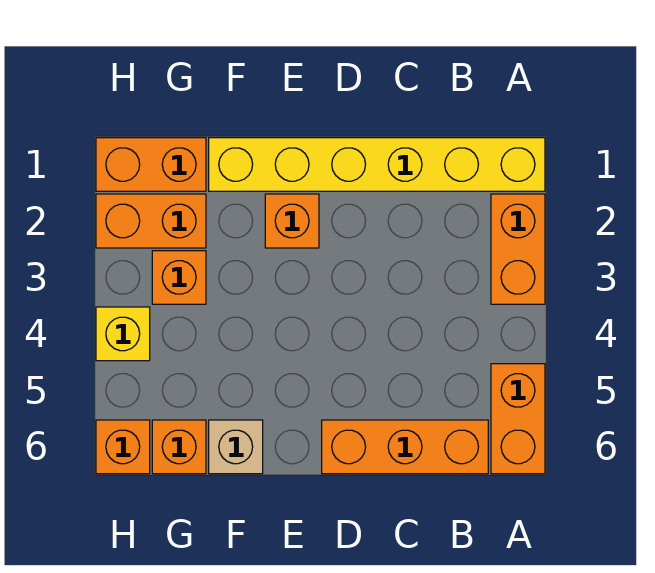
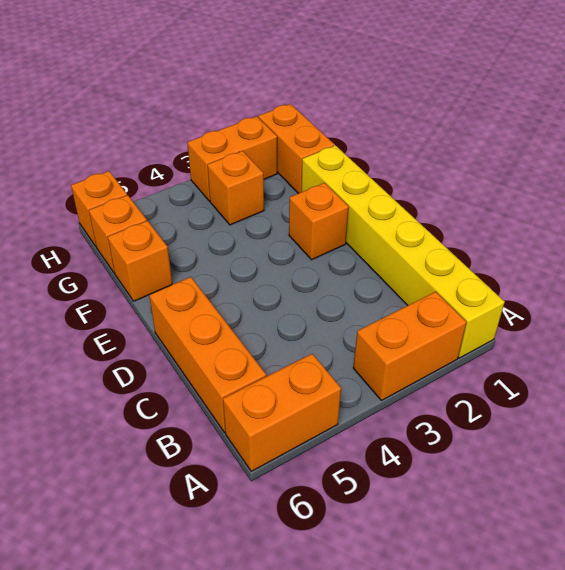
tan 1x1 brick [209,420,263,474] -> orange 1x1 brick [108,221,172,301]
orange 1x2 brick [96,194,206,248] -> orange 1x2 brick turned to [187,116,277,201]
yellow 1x1 brick [96,307,150,361] -> none

